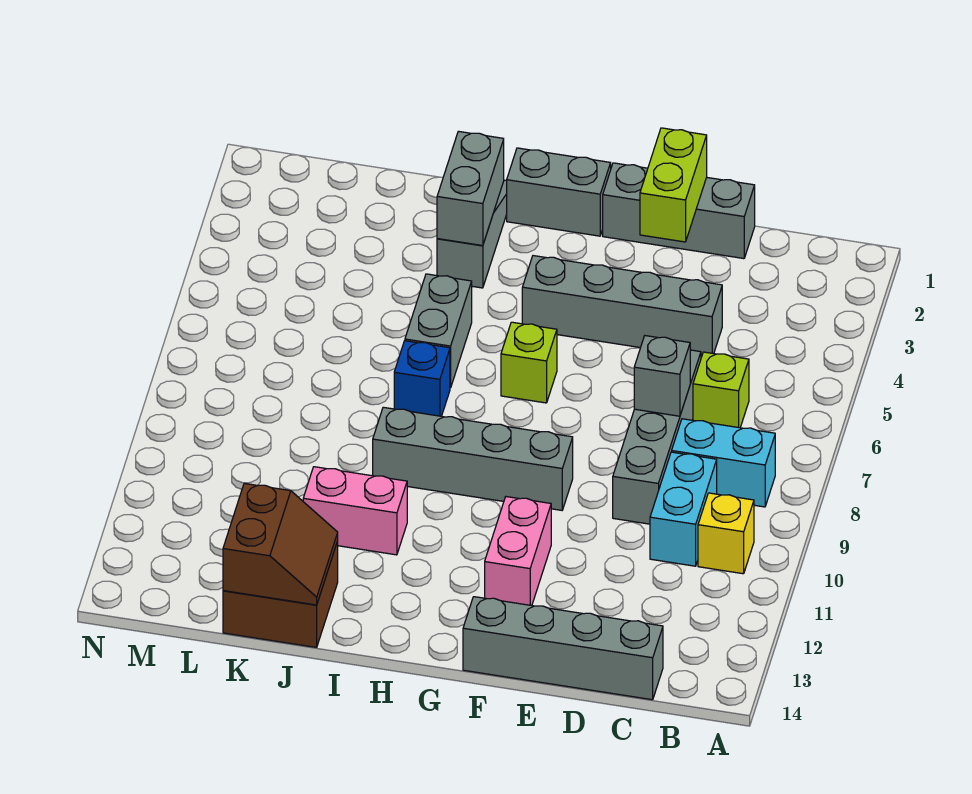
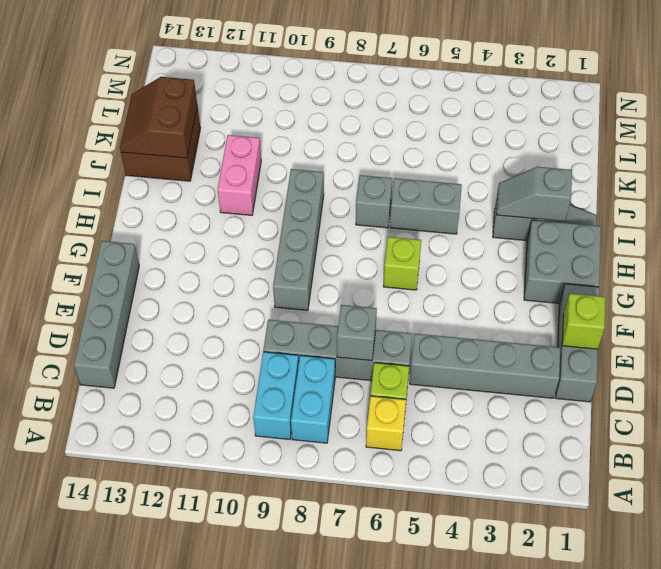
yellow 1x1 brick [698,493,754,574] -> yellow 1x1 brick moved to [366,396,406,451]
cyan 1x2 brick [650,452,717,566] -> cyan 1x2 brick turned to [253,352,299,439]
grey 1x4 brick [522,256,722,357] -> grey 1x4 brick turned to [410,334,560,398]
lime 1x2 brick [640,128,707,242] -> lime 1x1 brick [562,294,605,349]
pink 1x2 brick [485,497,551,606] -> none
grey 1x2 brick [507,148,611,236] -> grey 2x2 brick [524,220,601,304]
grey 1x2 brick [437,131,504,246] -> grey 1x2 slope [496,167,572,221]
blue 1x1 brick [394,341,450,416] -> grey 1x1 brick [356,175,392,228]
brown 2x2 slope [223,483,338,605] -> brown 2x2 slope turned to [120,77,197,158]

